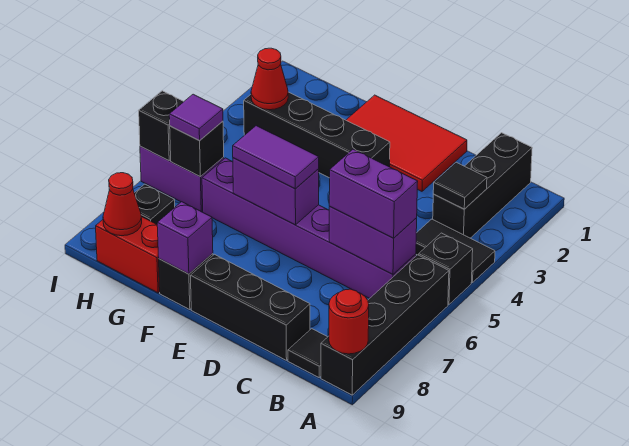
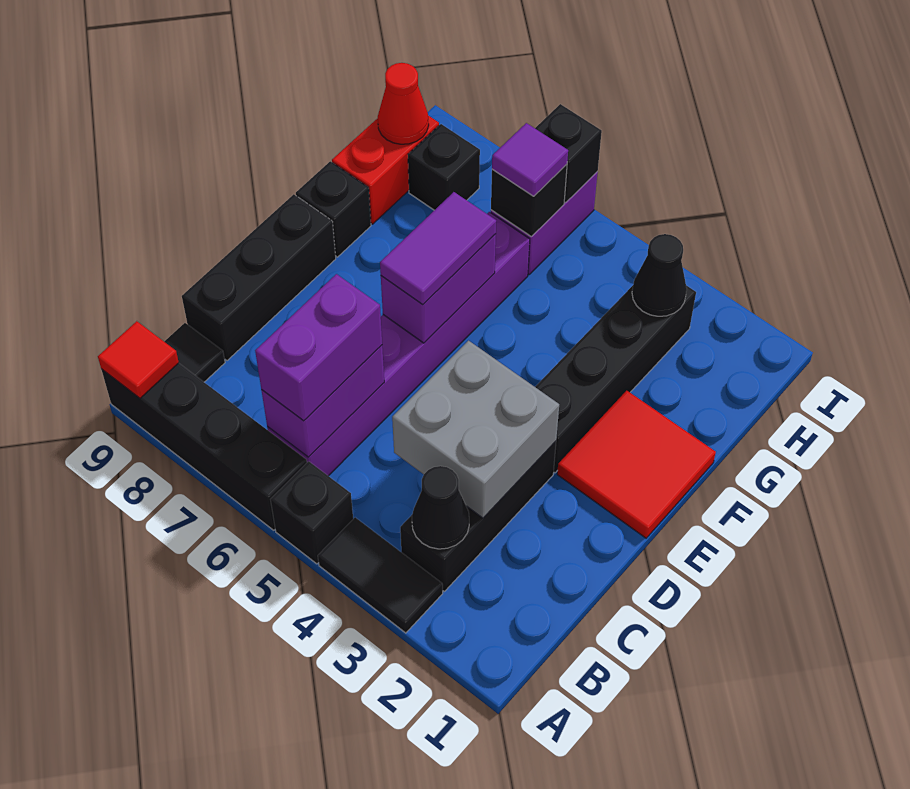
black 1x2 tile [416,219,495,283] -> black 1x2 tile turned to [318,517,443,633]
red 1x1 round brick [329,289,369,354] -> red 1x1 tile [98,321,179,398]
black 1x3 brick [433,133,532,238] -> black 1x3 brick turned to [400,441,556,591]
black 1x1 tile [433,162,487,209] -> black 1x1 cone [412,466,469,549]
none -> grey 2x2 brick [392,341,559,518]
red 2x3 tile [346,95,467,191] -> red 2x2 tile [557,391,716,538]
purple 1x1 brick [157,202,213,274] -> none
red 1x1 cone [251,48,288,110] -> black 1x1 cone [632,234,687,316]

